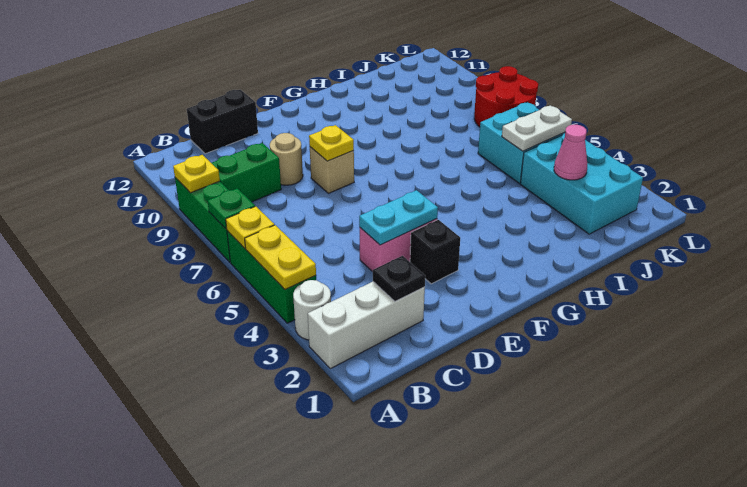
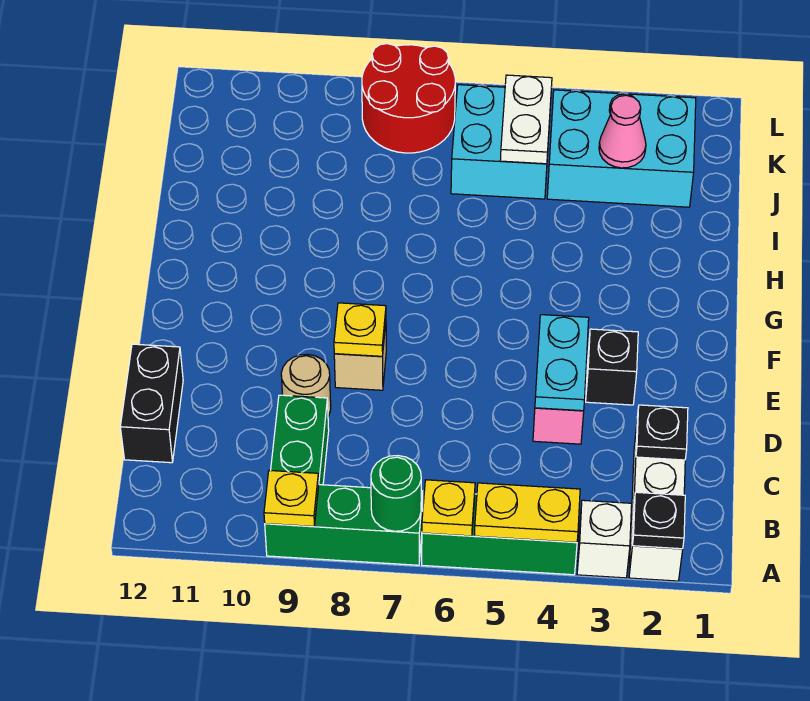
none -> black 1x1 plate [633,492,685,549]
white 1x1 round brick [293,280,331,340] -> white 1x1 brick [577,500,632,578]
green 1x1 plate [207,188,255,229] -> green 1x1 round brick [371,456,421,531]

